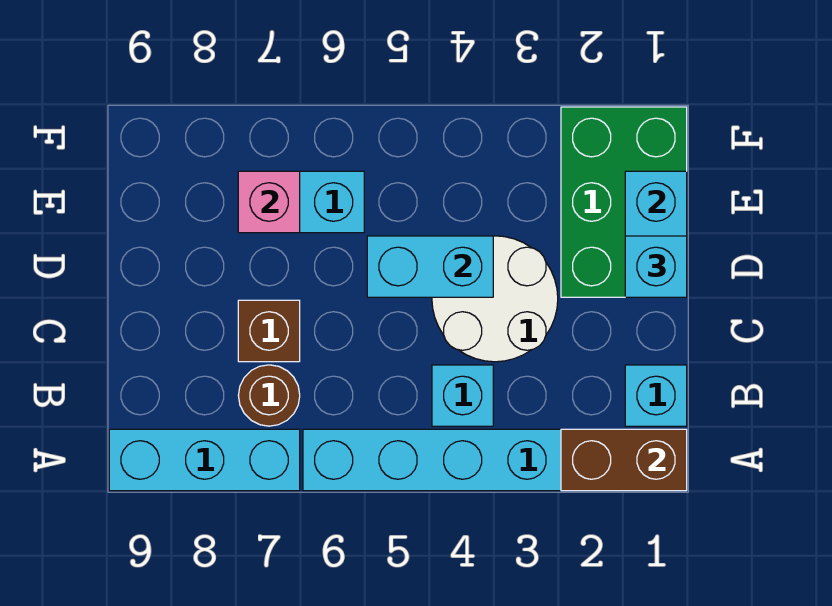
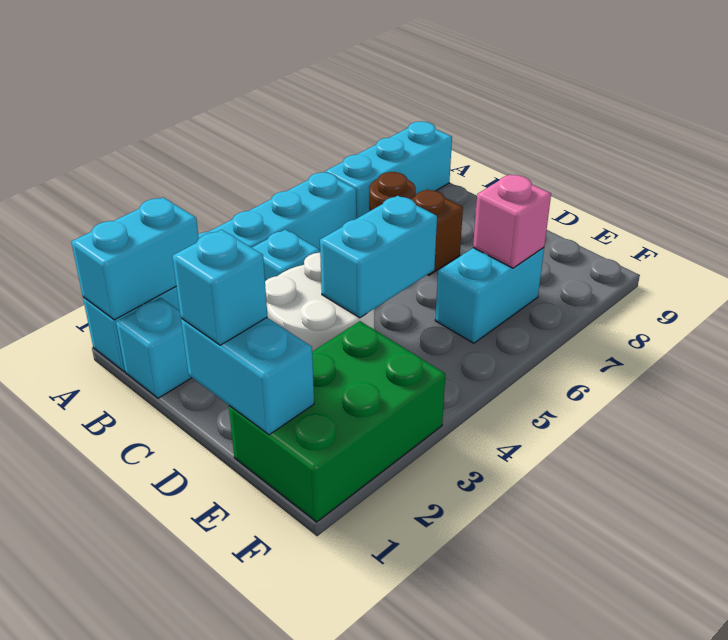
brown 1x2 brick [561,429,687,491] -> cyan 1x2 brick [71,197,199,320]
green 2x3 brick [561,107,687,297] -> green 2x3 brick turned to [229,321,445,522]

